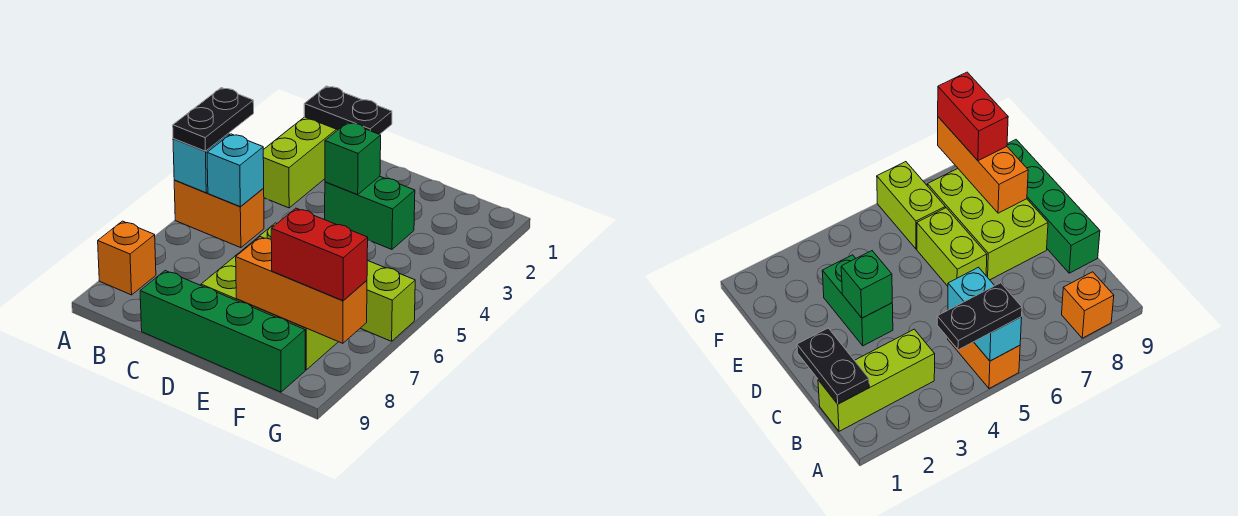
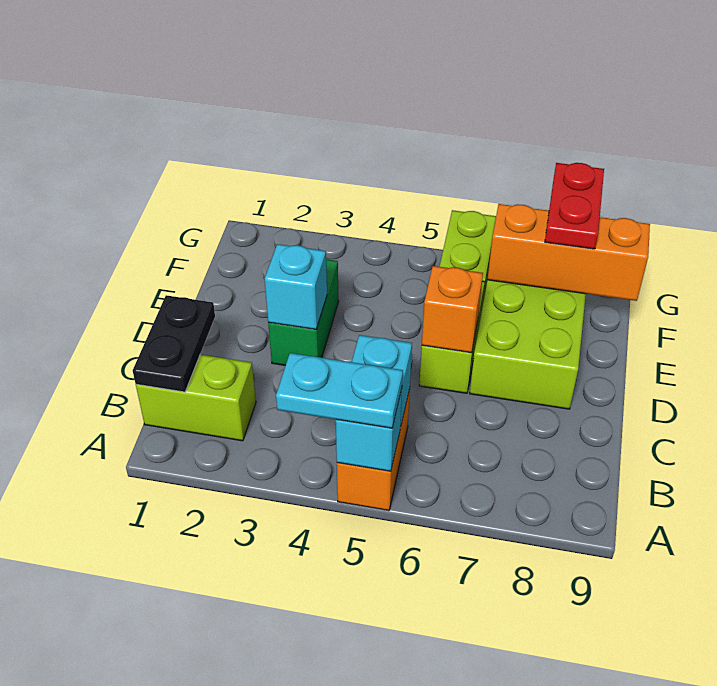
black 1x2 plate [173,88,254,151] -> cyan 1x2 plate [276,353,403,428]
orange 1x1 brick [98,221,156,295] -> orange 1x1 brick moved to [422,266,483,353]
lime 1x3 brick [263,117,337,208] -> lime 1x2 brick [136,355,256,441]
green 1x4 brick [140,271,305,392] -> none
green 1x1 brick [325,122,381,195] -> cyan 1x1 brick [265,244,327,329]
orange 1x3 brick [236,237,367,343] -> orange 1x3 brick turned to [488,204,650,301]
red 1x2 brick [271,208,368,301] -> red 1x2 plate [545,163,604,249]

